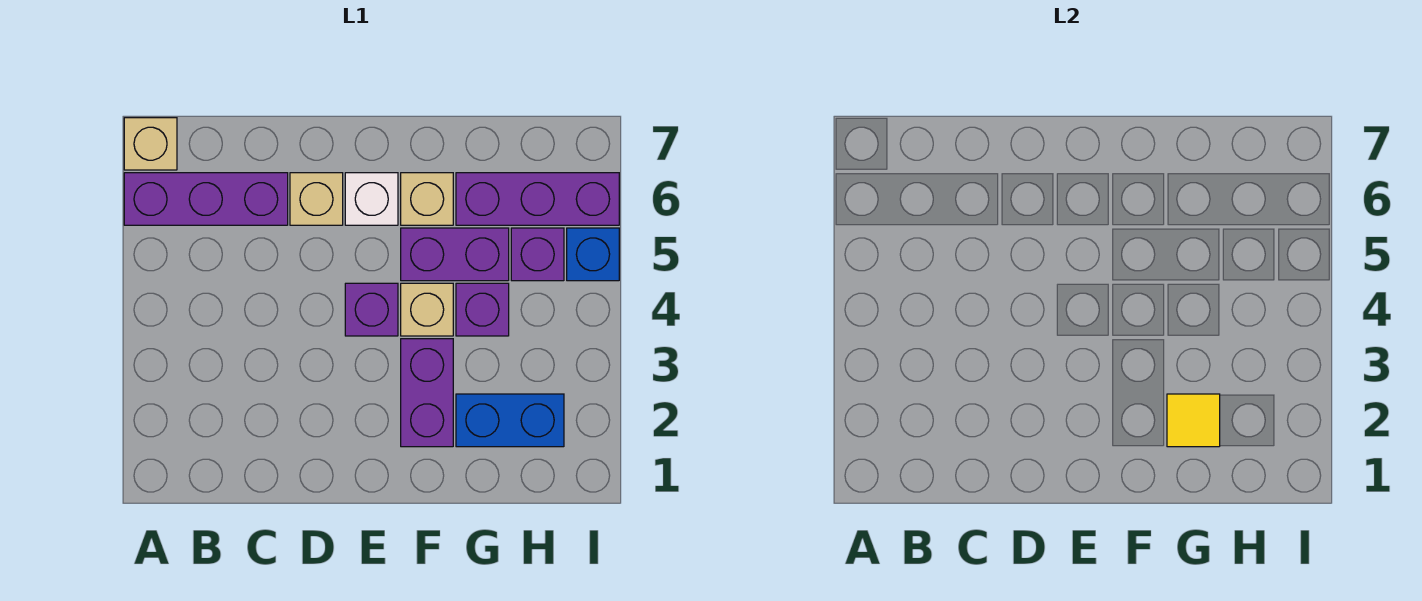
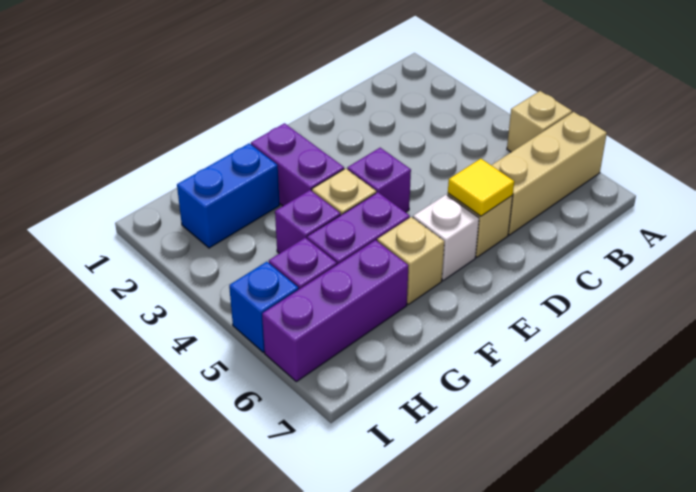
purple 1x3 brick [124,173,288,225] -> tan 1x3 brick [491,112,607,235]
tan 1x1 brick [124,118,177,170] -> tan 1x1 brick moved to [507,91,572,152]
yellow 1x1 tile [1167,394,1220,447] -> yellow 1x1 tile moved to [448,159,514,216]

